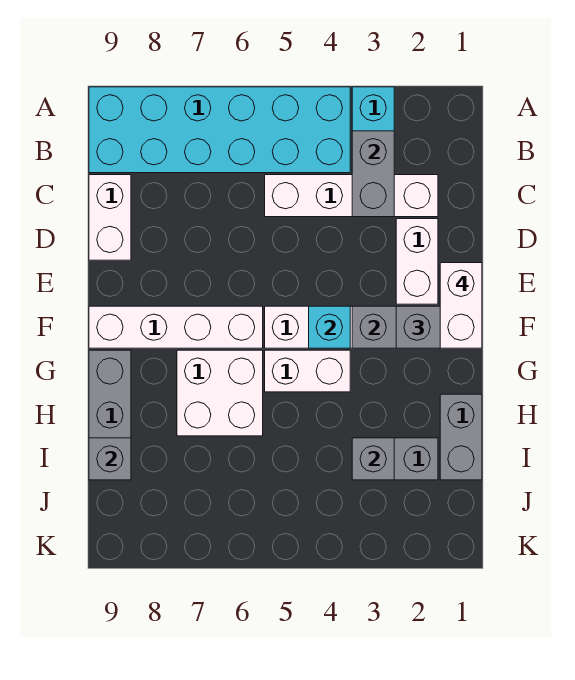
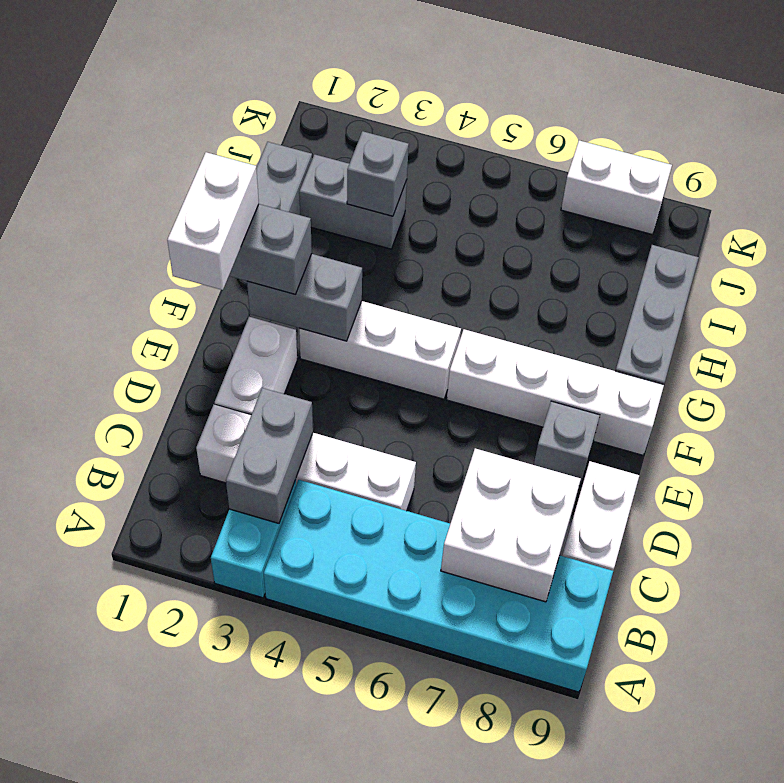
cyan 1x1 brick [309,306,350,348] -> none
white 1x2 brick [265,350,350,392] -> white 1x2 brick moved to [561,140,672,235]
white 2x2 brick [177,350,263,436] -> white 2x2 brick moved to [441,448,581,602]
grey 1x1 brick [89,438,131,480] -> grey 1x1 brick moved to [534,401,600,486]

